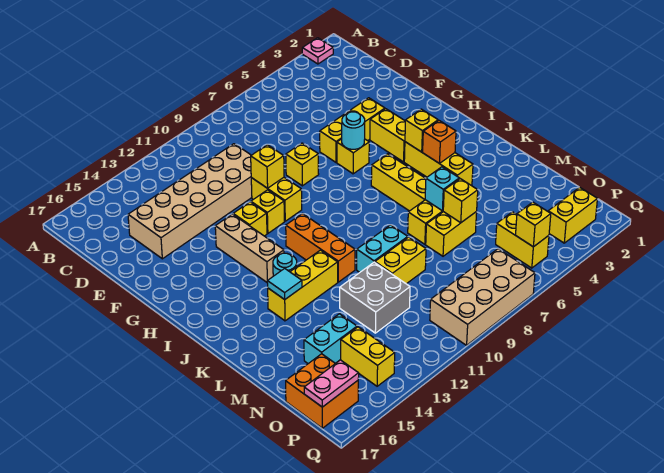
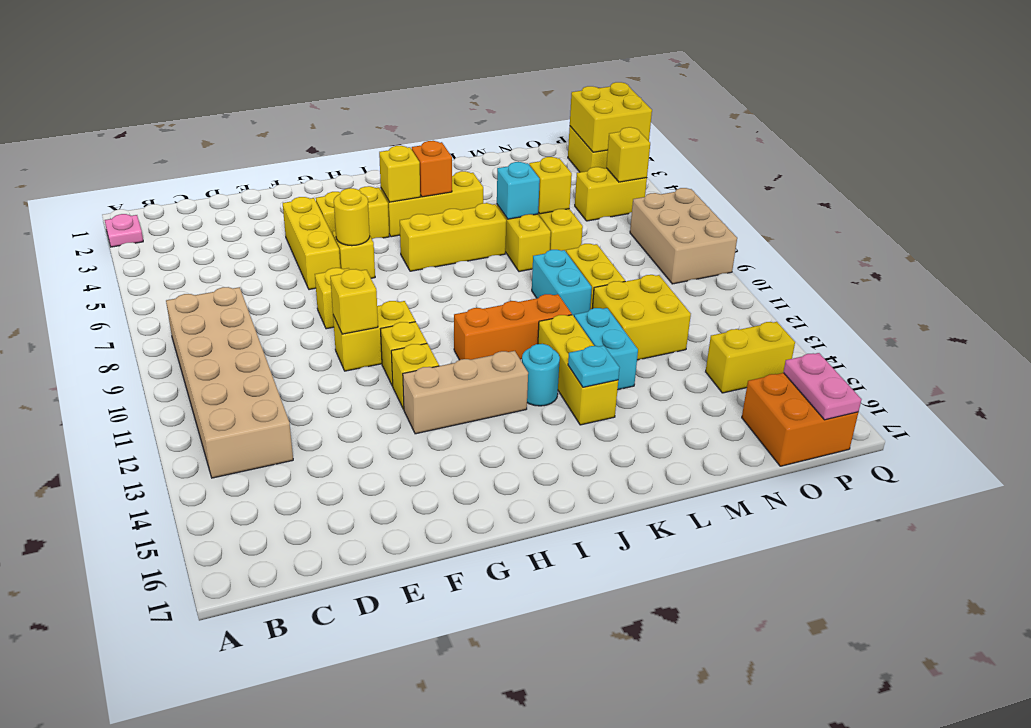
tan 2x6 brick [128,144,252,259] -> tan 2x6 brick moved to [166,287,293,478]
cyan 1x1 round brick [342,112,365,149] -> yellow 1x1 round brick [334,188,370,246]
cyan 1x1 tile [267,268,302,300] -> cyan 1x1 plate [568,345,620,387]
grey 2x2 brick [340,262,410,333] -> yellow 2x2 brick [592,275,691,360]
cyan 1x2 brick [304,314,357,364] -> cyan 1x2 brick moved to [574,308,638,390]
none -> yellow 2x2 brick [570,82,652,152]
tan 2x4 brick [430,249,535,345] -> tan 2x3 brick [630,188,737,284]

